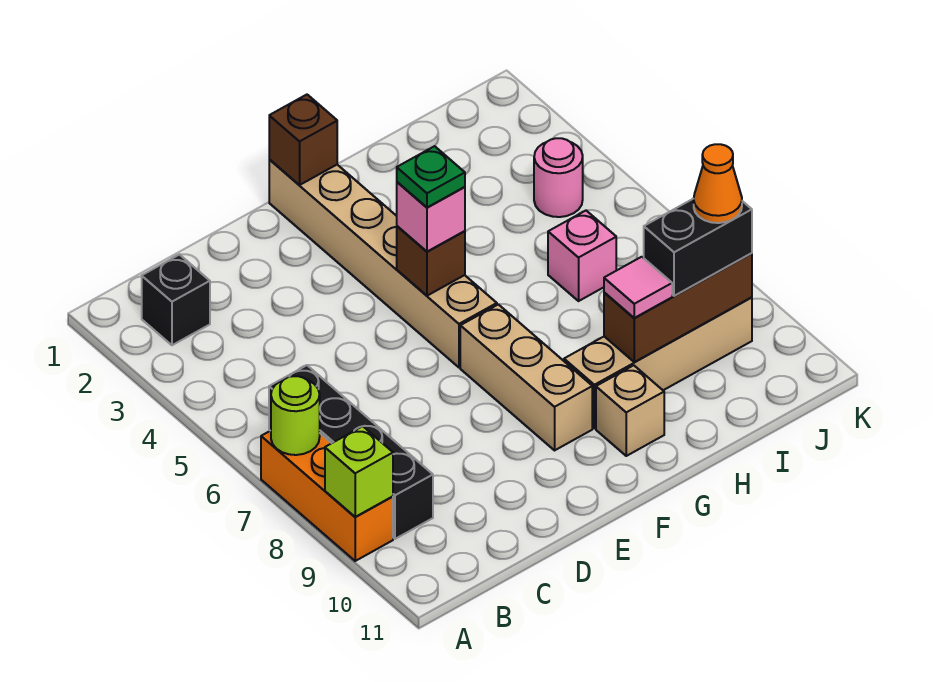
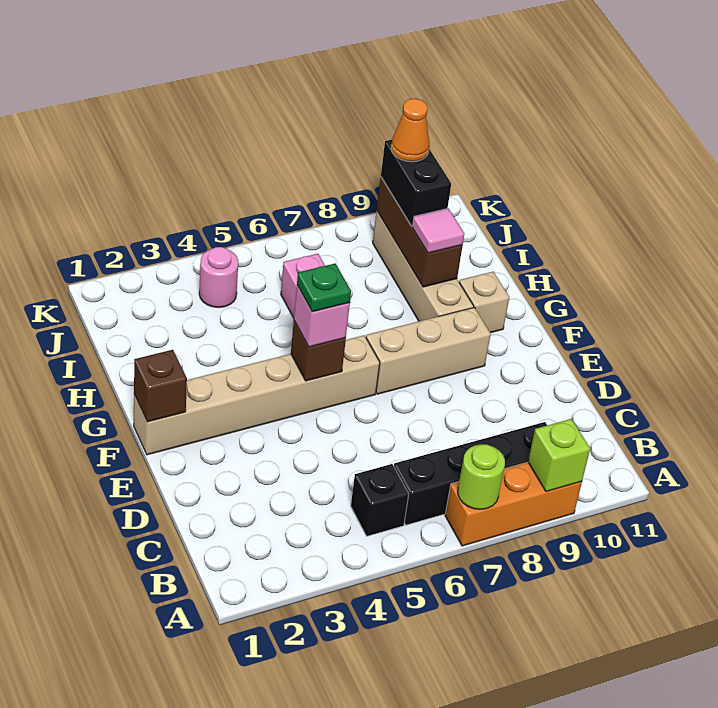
black 1x1 brick [142,255,210,345] -> black 1x1 brick moved to [351,464,409,536]

